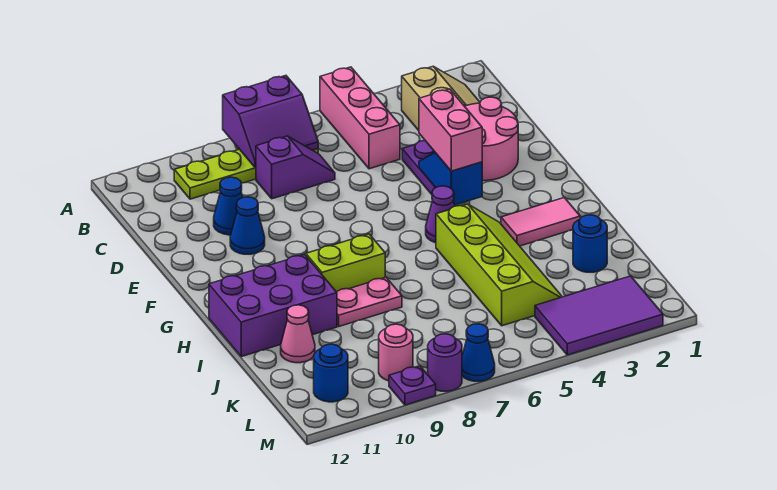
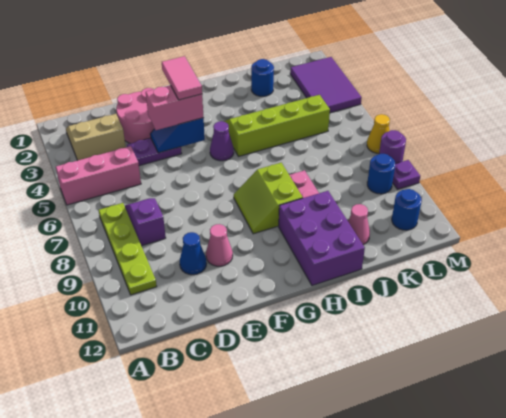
purple 2x2 slope [223,76,318,168] -> none
blue 1x1 cone [230,197,265,254] -> pink 1x1 cone [206,224,233,266]
pink 1x2 tile [501,198,580,246] -> pink 1x2 tile moved to [162,56,202,100]
pink 1x1 round brick [379,324,413,381] -> blue 1x1 round brick [367,154,395,194]
blue 1x1 cone [462,324,495,381] -> yellow 1x1 cone [367,114,390,153]

